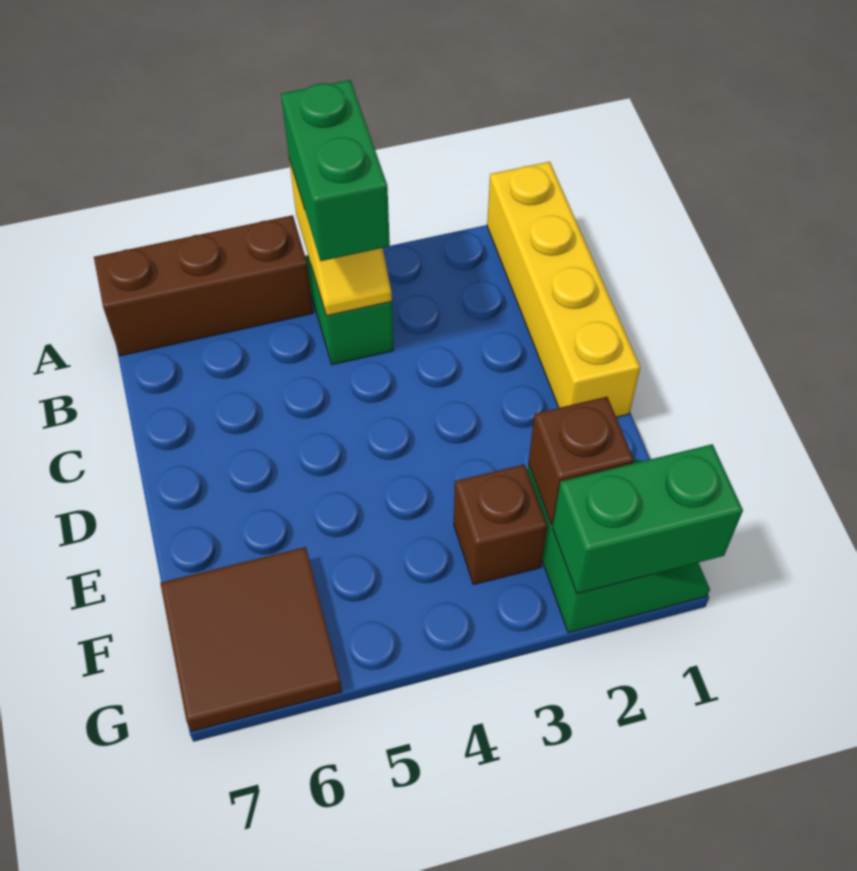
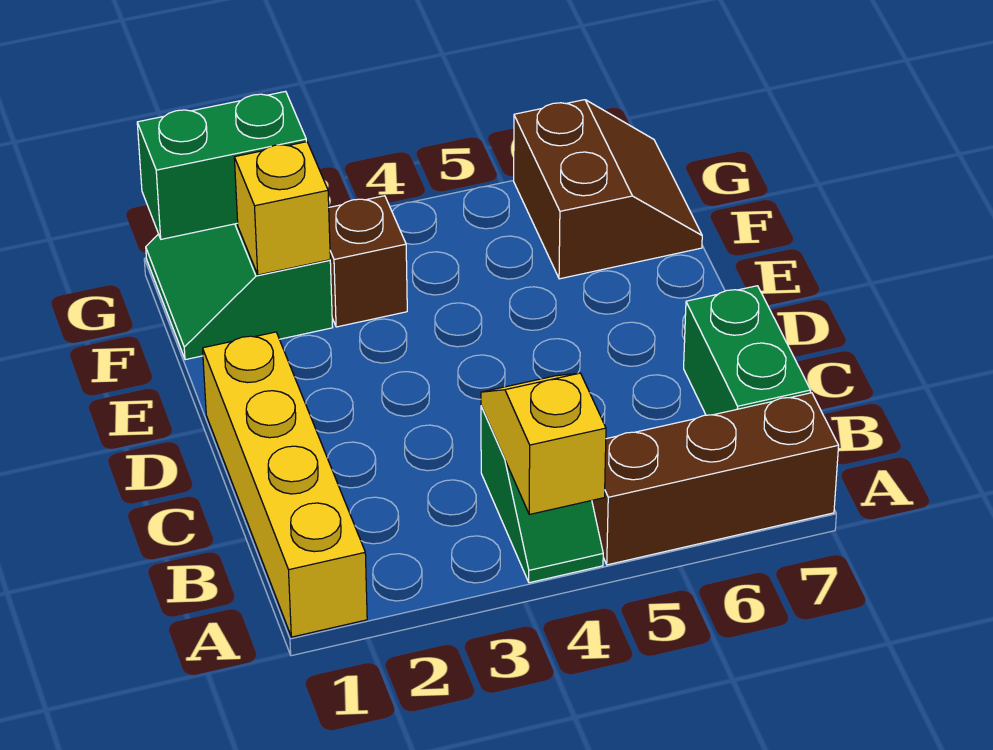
green 1x2 brick [281,80,390,261] -> green 1x2 brick moved to [684,286,811,415]
brown 1x1 brick [528,397,634,525] -> yellow 1x1 brick [234,142,330,275]
brown 2x2 tile [160,547,342,732] -> brown 2x2 slope [514,100,702,279]

